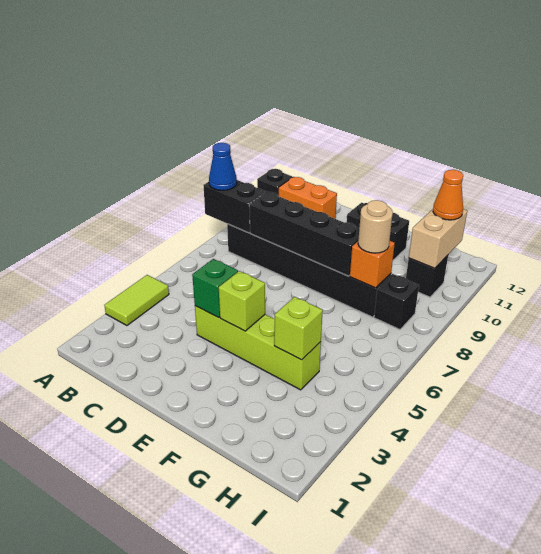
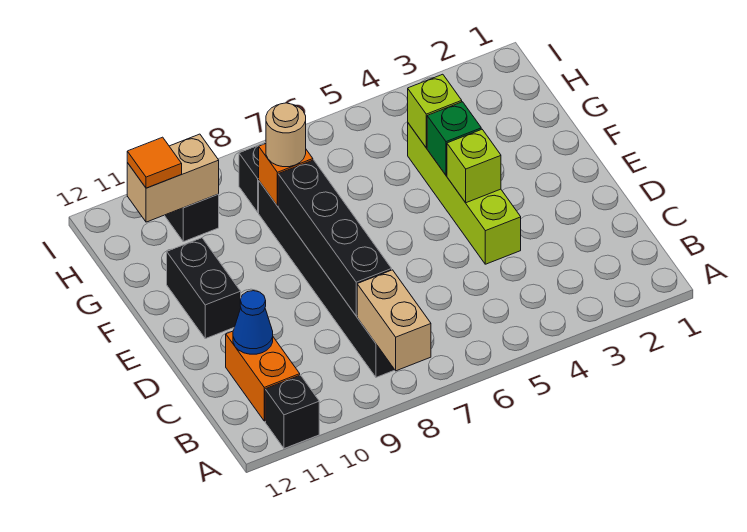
lime 1x2 tile [104,275,169,326] -> none
black 1x2 brick [203,180,266,233] -> tan 1x2 brick [357,270,431,371]
blue 1x1 cone [209,143,237,190] -> blue 1x1 cone moved to [233,291,273,354]
green 1x1 brick [192,259,238,318] -> green 1x1 brick moved to [427,102,481,175]
orange 1x1 cone [433,170,463,220] -> orange 1x1 tile [127,137,182,188]

